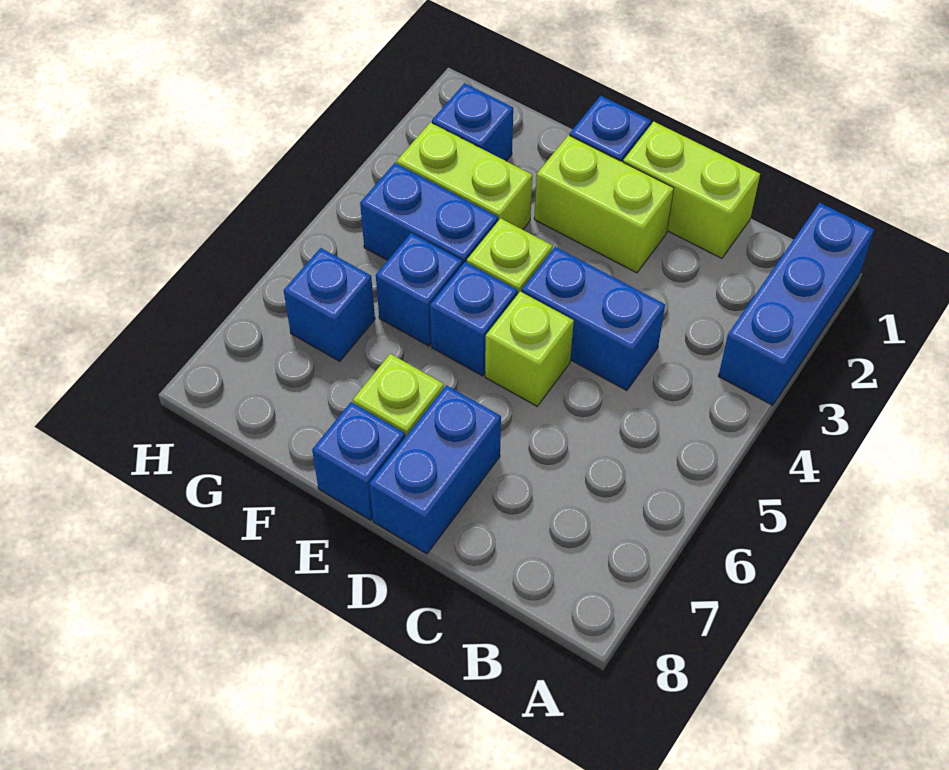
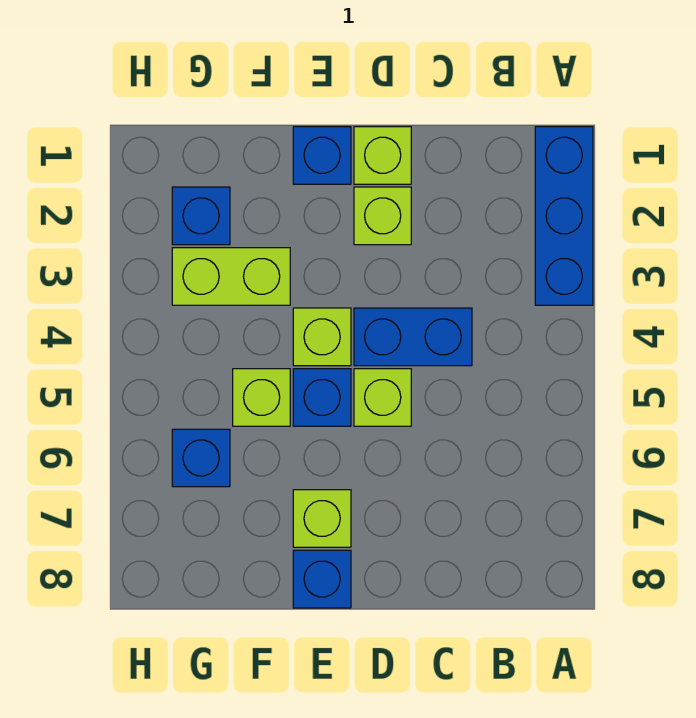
lime 1x2 brick [623,122,760,258] -> lime 1x1 brick [354,127,411,184]
lime 1x2 brick [534,135,674,273] -> lime 1x1 brick [354,187,411,245]
blue 1x2 brick [369,385,501,554] -> none
blue 1x2 brick [360,163,498,265] -> none
blue 1x1 brick [376,233,462,346] -> lime 1x1 brick [233,369,290,426]

